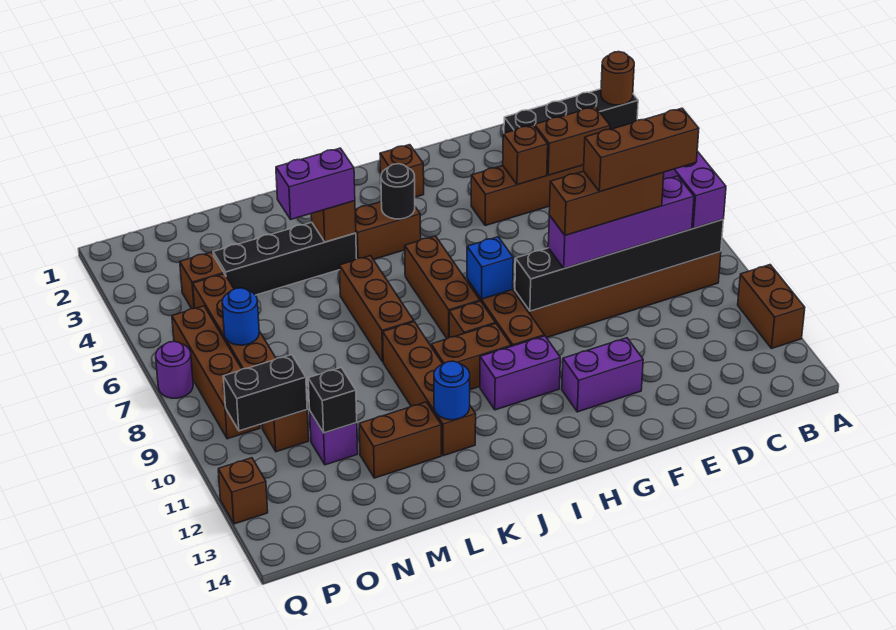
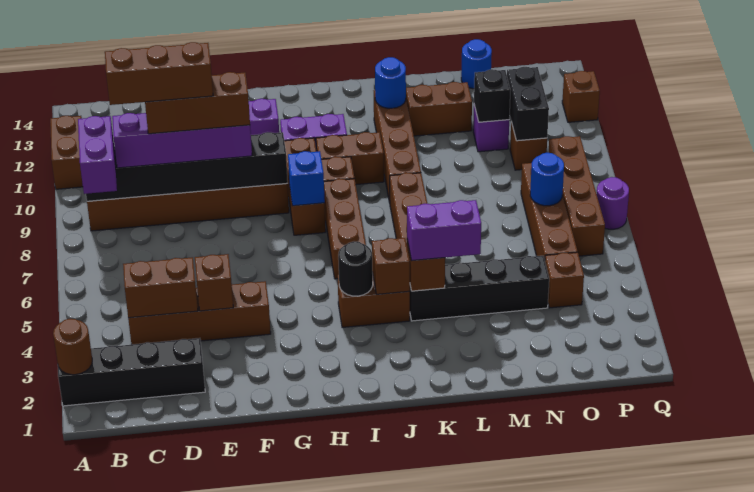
brown 1x1 brick [380,145,424,197] -> brown 1x1 brick moved to [372,238,410,294]
none -> blue 1x1 round brick [461,39,492,89]
black 1x2 brick [223,355,307,431] -> black 1x2 brick turned to [507,67,549,141]

